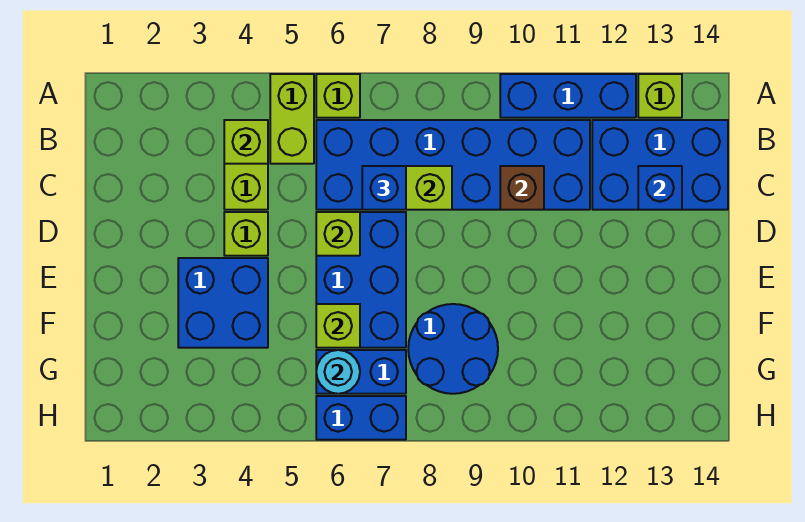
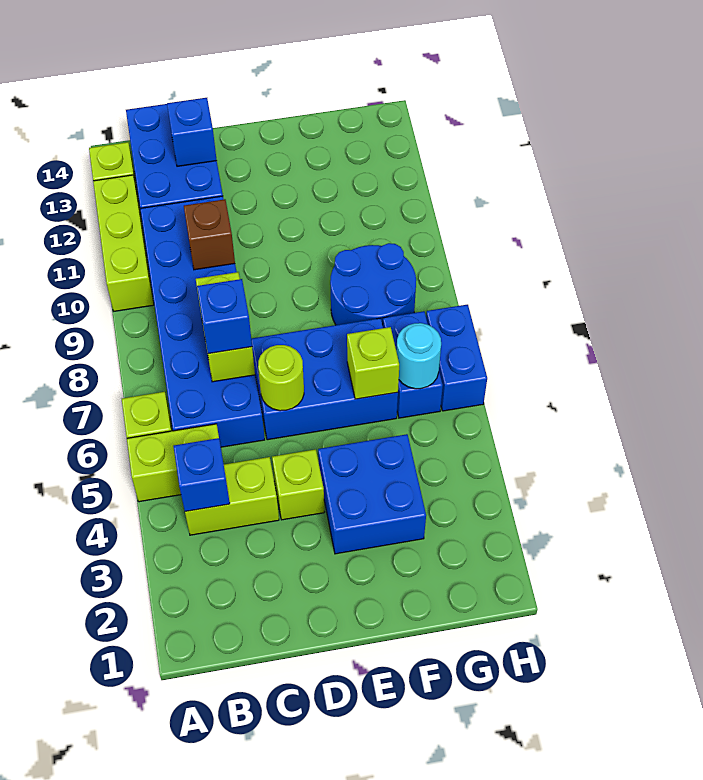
blue 1x3 brick [500,74,636,118] -> lime 1x3 brick [93,175,154,311]
lime 1x1 brick [224,120,268,164] -> blue 1x1 brick [174,438,230,511]
lime 1x1 brick [316,212,360,256] -> lime 1x1 round brick [258,345,304,411]

